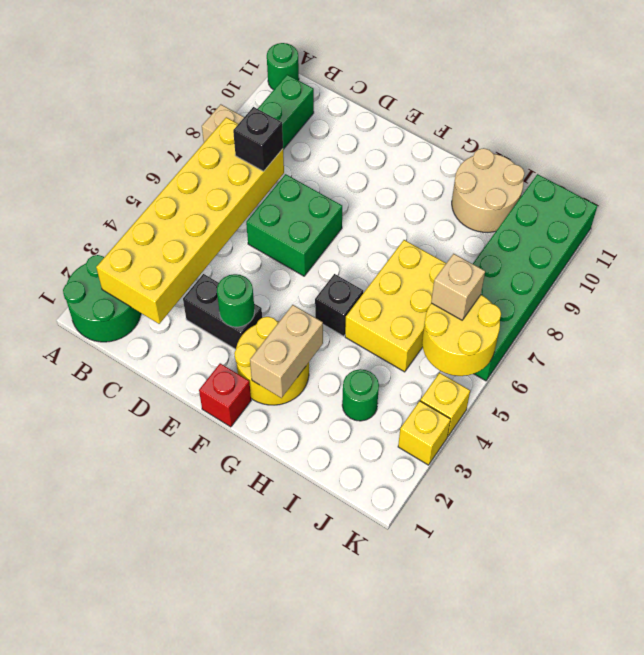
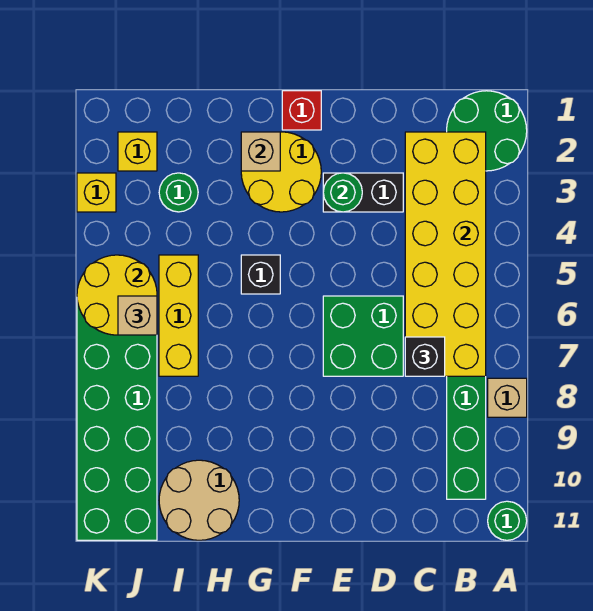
tan 1x2 brick [250,305,323,398] -> tan 1x1 brick [241,132,280,171]
yellow 2x3 brick [345,240,446,372] -> yellow 1x3 brick [159,255,198,376]
yellow 1x1 brick [420,373,470,436] -> yellow 1x1 brick moved to [118,132,157,171]

